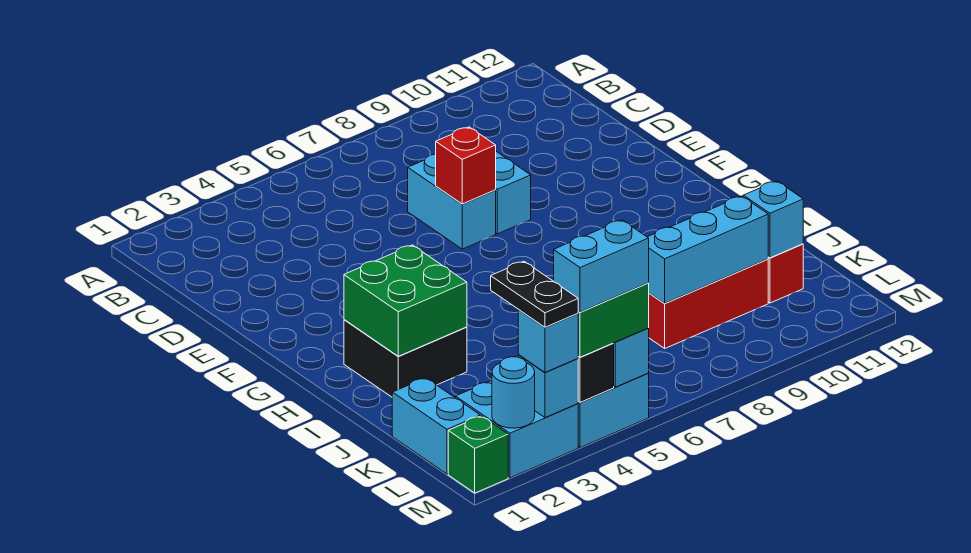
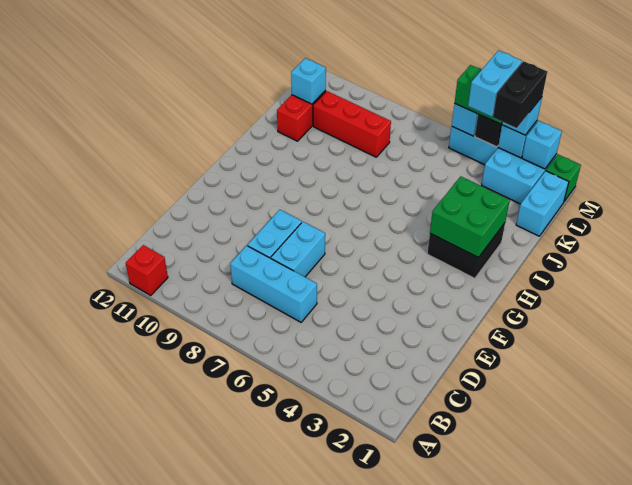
red 1x1 brick [436,127,496,204] -> red 1x1 brick moved to [126,245,168,295]
cyan 1x3 brick [648,196,768,303] -> cyan 1x3 brick moved to [230,246,317,322]
black 1x2 plate [491,261,578,327] -> black 1x2 brick [493,61,547,128]
cyan 1x1 round brick [492,357,535,428] -> cyan 1x1 brick [522,121,562,169]
cyan 1x2 brick [554,220,649,312] -> cyan 1x2 brick turned to [468,51,522,117]

